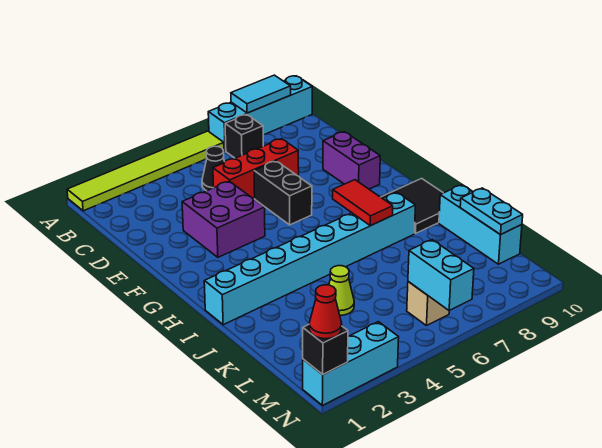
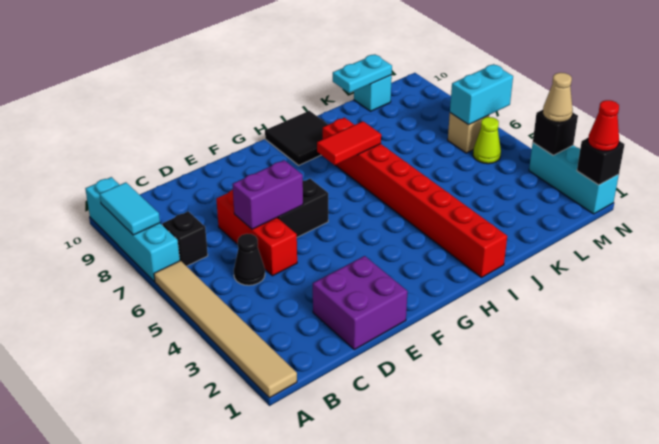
lime 1x6 tile [67,131,224,211] -> tan 1x6 tile [154,261,297,398]
purple 2x2 brick [182,181,265,257] -> purple 2x2 brick moved to [313,256,408,350]
purple 1x2 brick [323,132,380,189] -> purple 1x2 brick moved to [233,160,303,229]
cyan 1x8 brick [204,192,416,325] -> red 1x8 brick [323,118,507,278]
cyan 1x3 brick [439,185,522,264] -> cyan 1x1 brick [354,75,392,111]
lime 1x1 cone [329,266,354,316] -> lime 1x1 cone moved to [473,117,501,164]
none -> black 1x1 brick [533,110,578,155]
none -> tan 1x1 cone [543,73,573,122]

